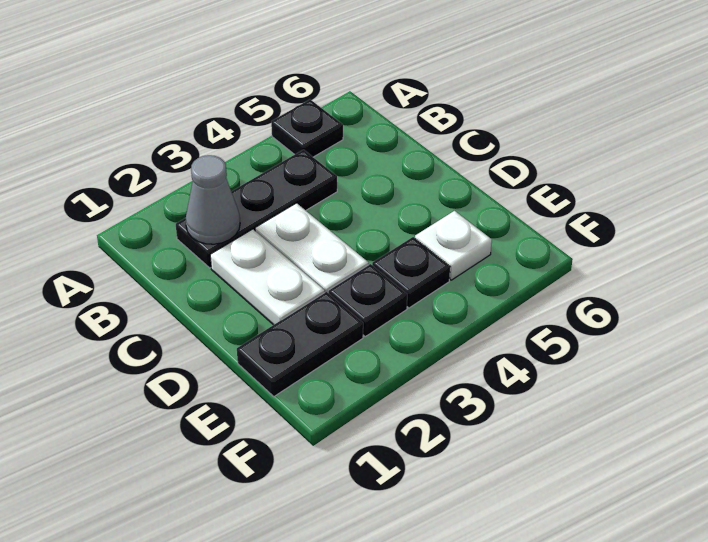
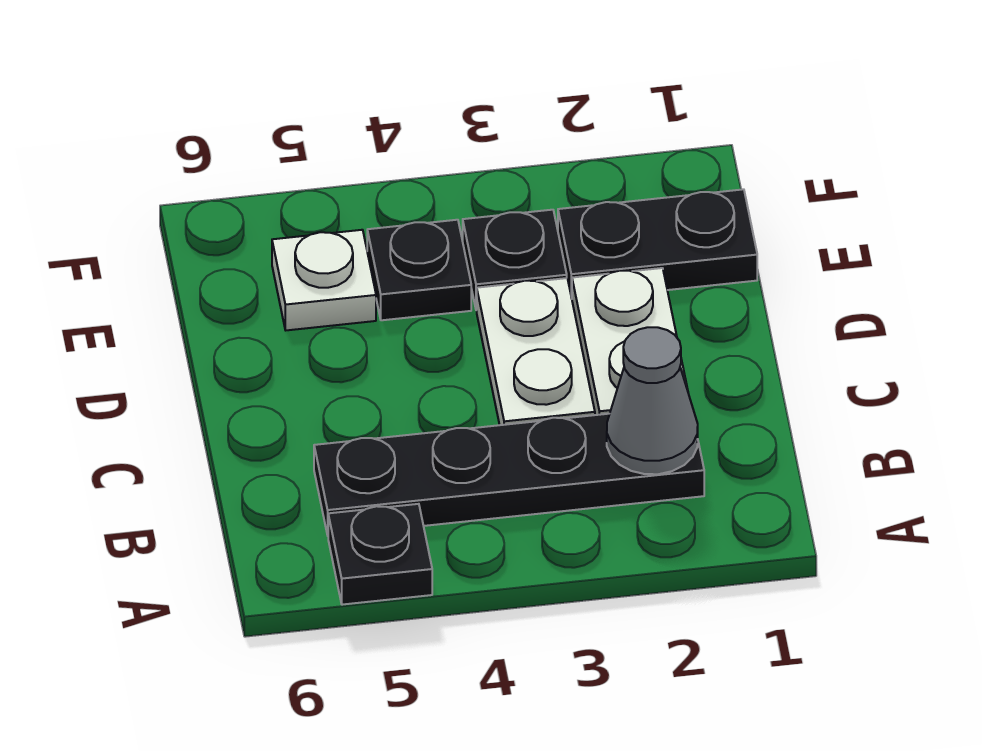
black 1x3 plate [176,150,337,268] -> black 1x4 plate [314,414,704,536]

